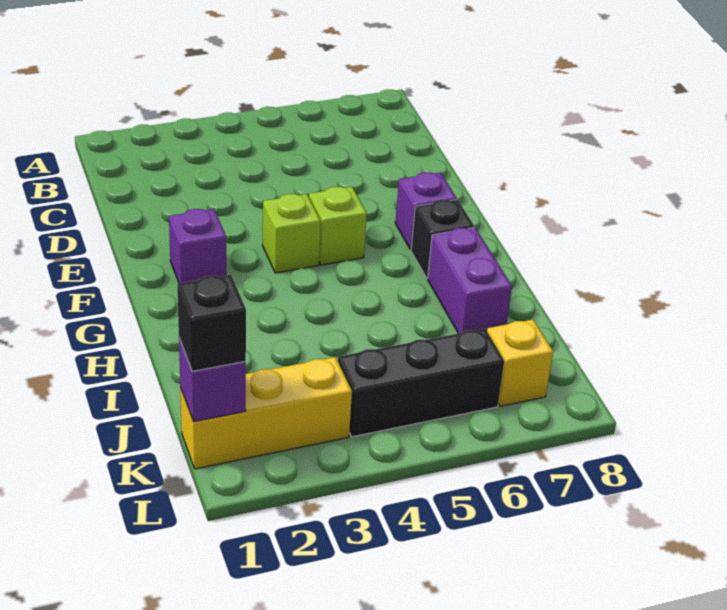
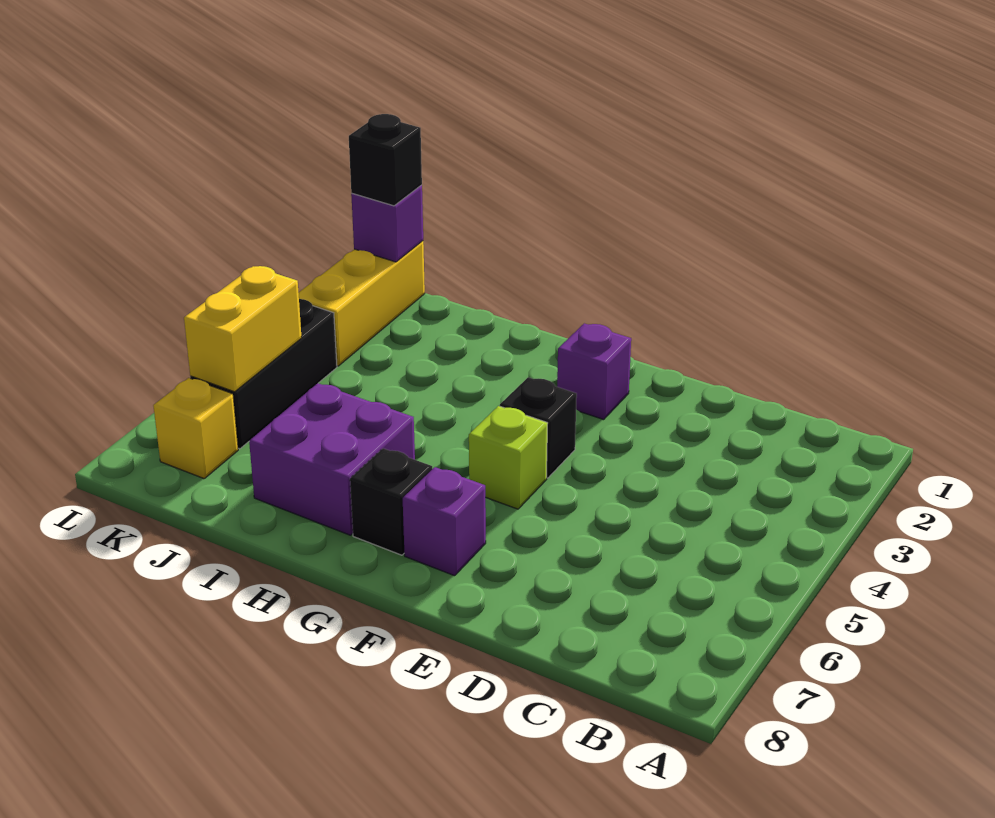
lime 1x1 brick [263,194,321,273] -> black 1x1 brick [500,377,577,478]
purple 1x2 brick [428,228,512,334] -> purple 2x2 brick [249,383,415,535]
none -> yellow 1x2 brick [184,266,302,392]

